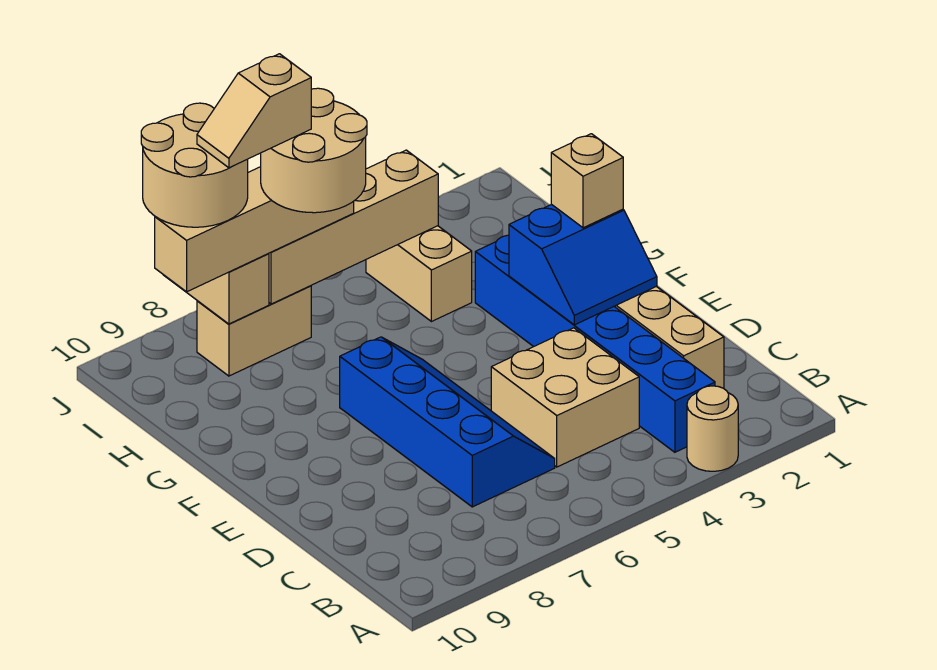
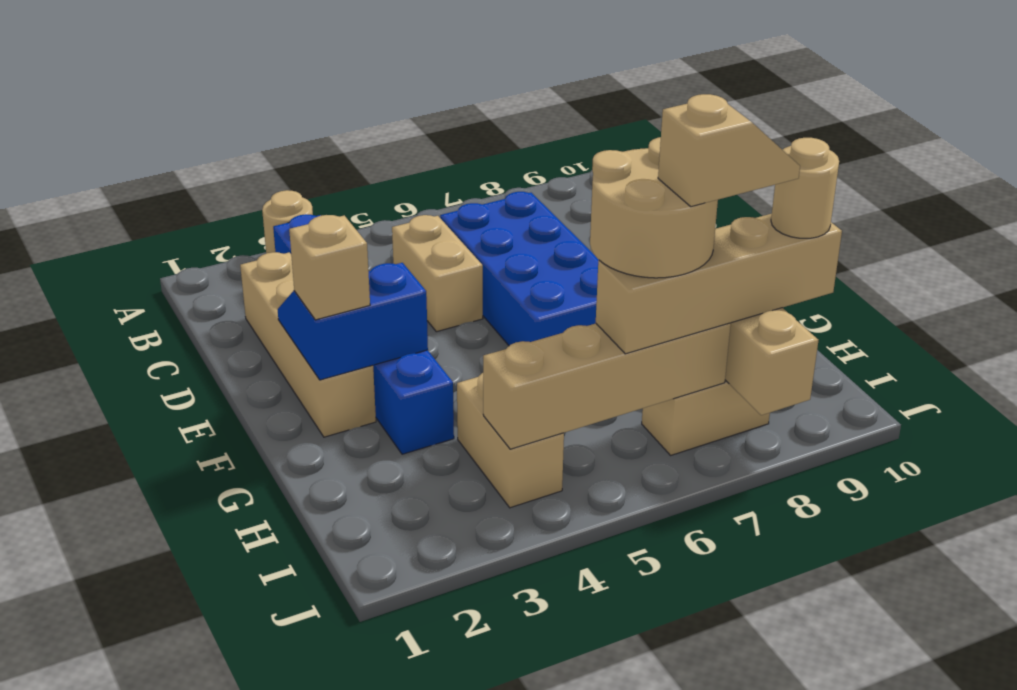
tan 2x2 brick [491,328,639,467] -> tan 1x2 brick [392,215,483,332]
blue 2x4 slope [340,337,555,507] -> blue 2x4 brick [440,192,599,346]
tan 2x2 round brick [141,103,248,227] -> tan 1x1 round brick [771,138,839,238]

